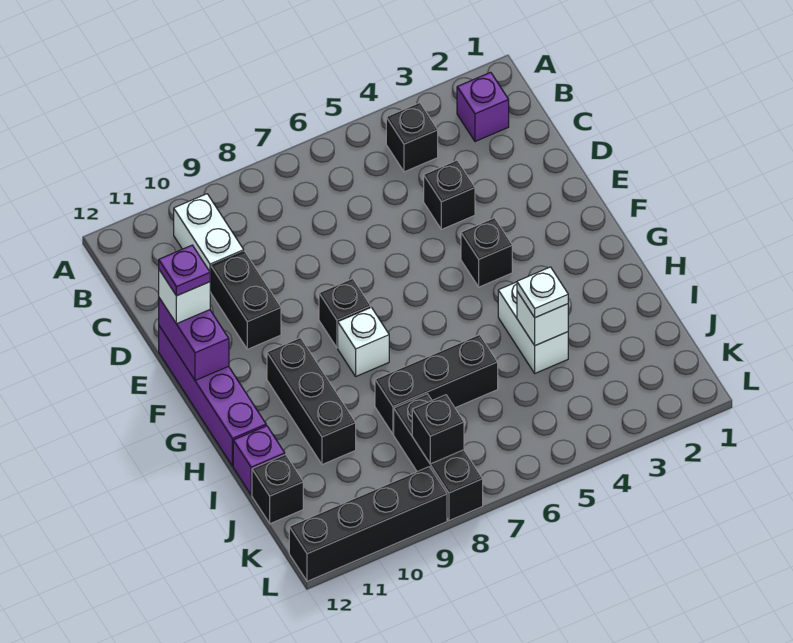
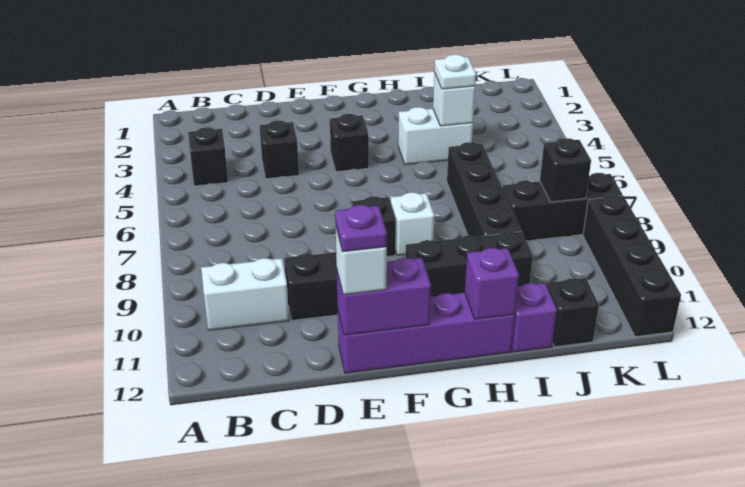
purple 1x1 brick [457,72,509,141] -> purple 1x1 brick moved to [465,248,519,319]
black 1x3 brick [375,335,498,434] -> black 1x4 brick [447,142,521,237]

